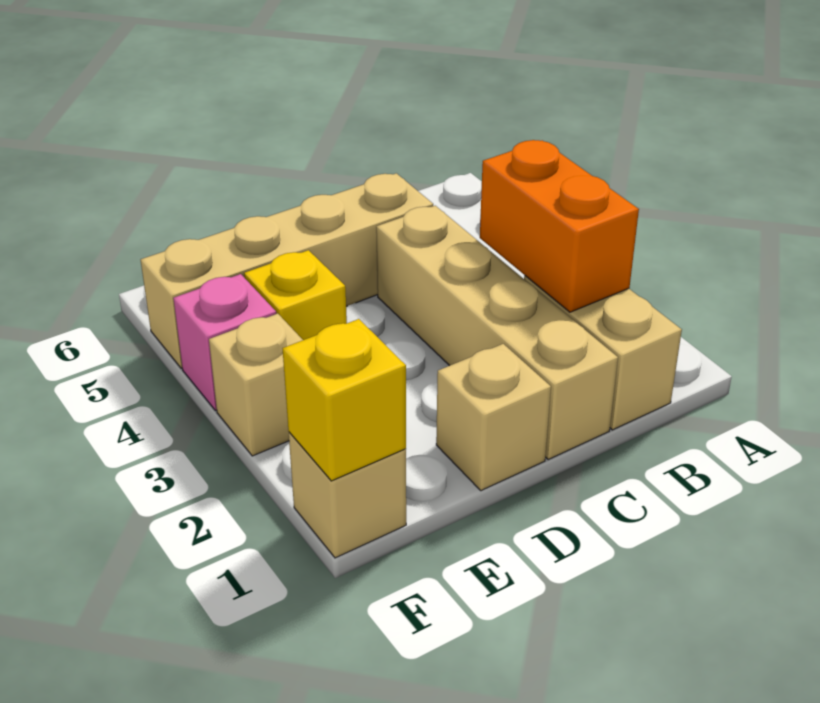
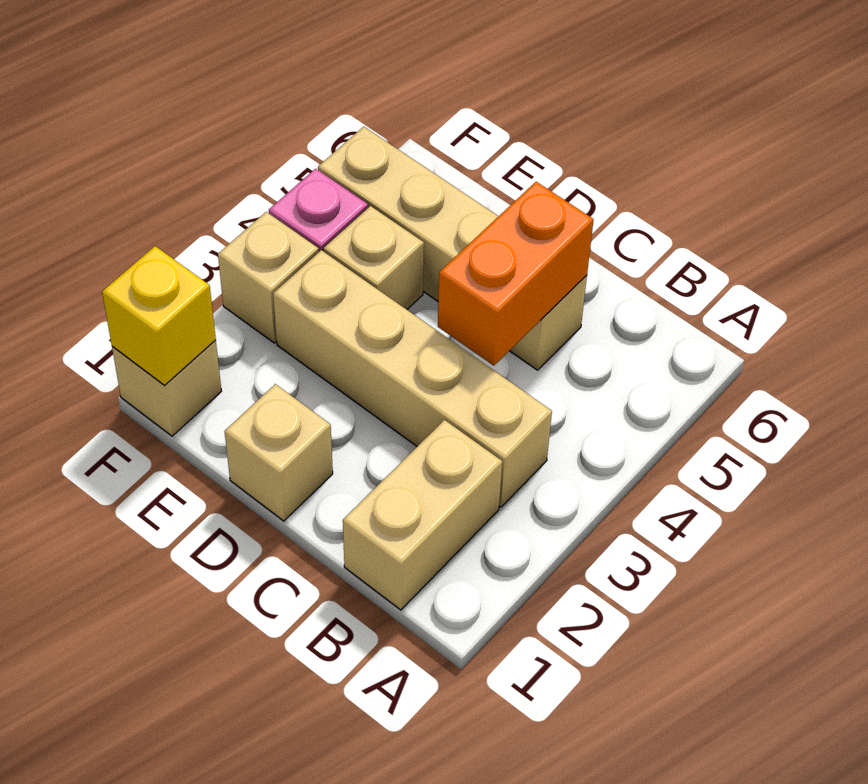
orange 1x2 brick [480,140,639,312] -> orange 1x2 brick moved to [438,182,594,366]
tan 1x4 brick [376,206,618,460] -> tan 1x4 brick turned to [273,250,552,507]
yellow 1x1 brick [244,250,347,340] -> tan 1x1 brick [324,206,424,309]

